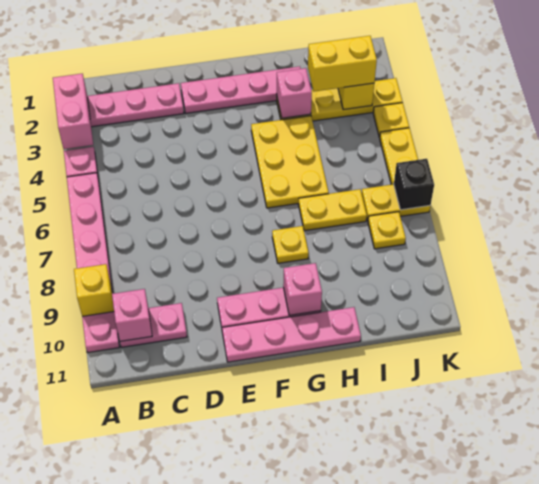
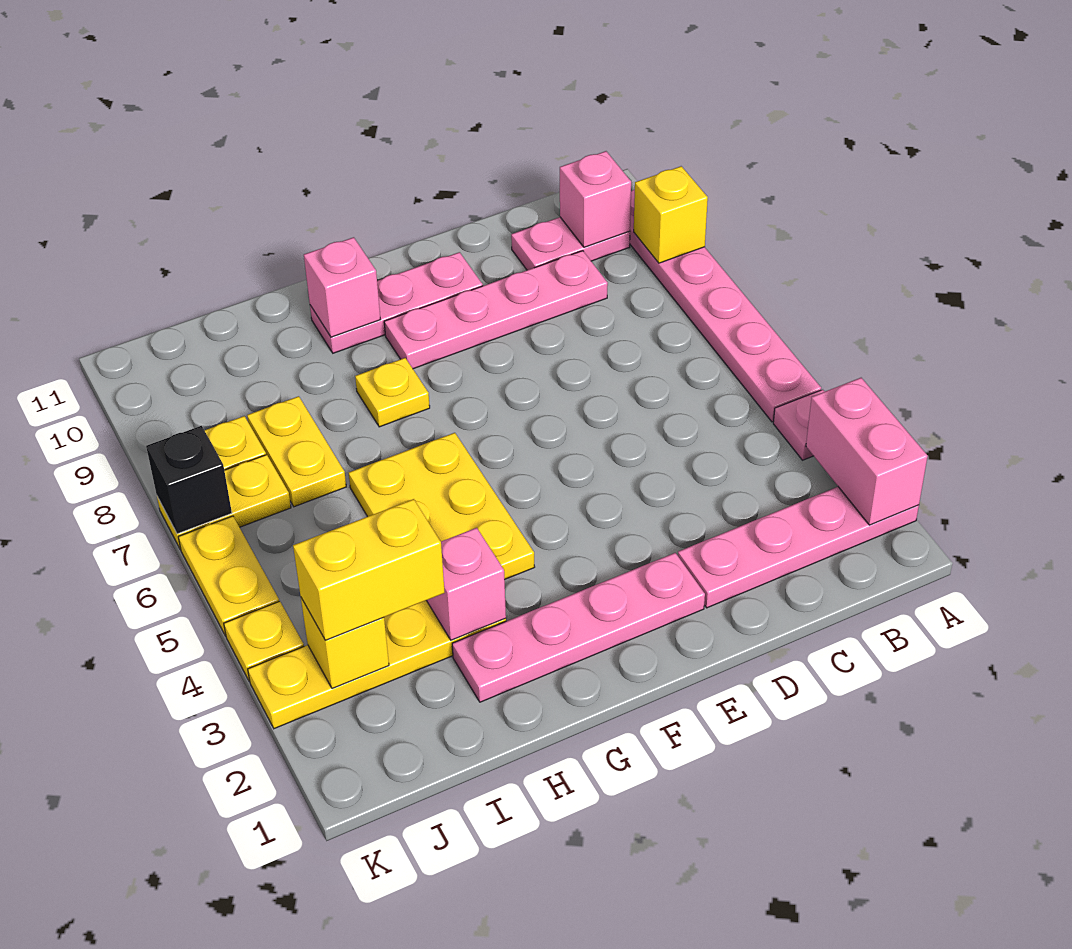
pink 1x4 plate [222,307,361,362] -> pink 1x4 plate moved to [384,251,608,369]
yellow 1x2 plate [299,189,367,231] -> yellow 1x2 plate turned to [247,396,346,507]

